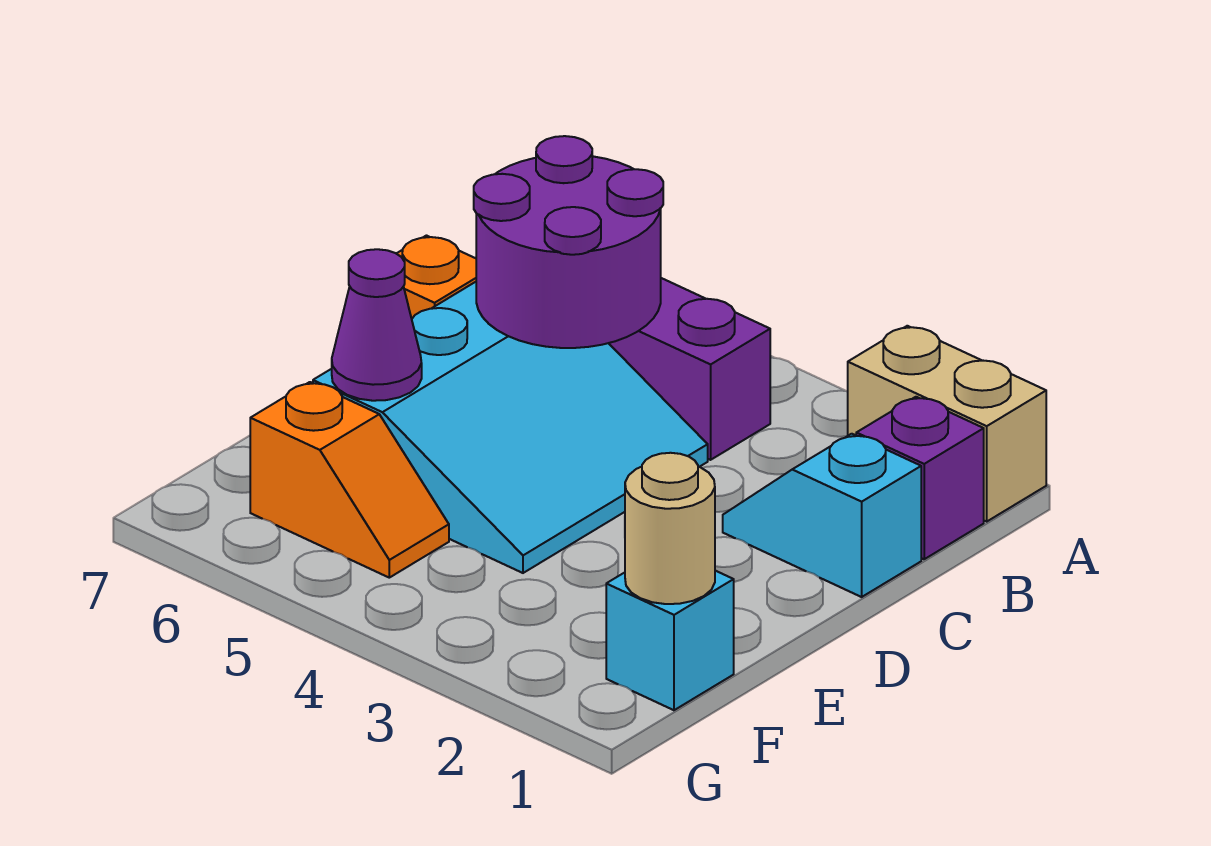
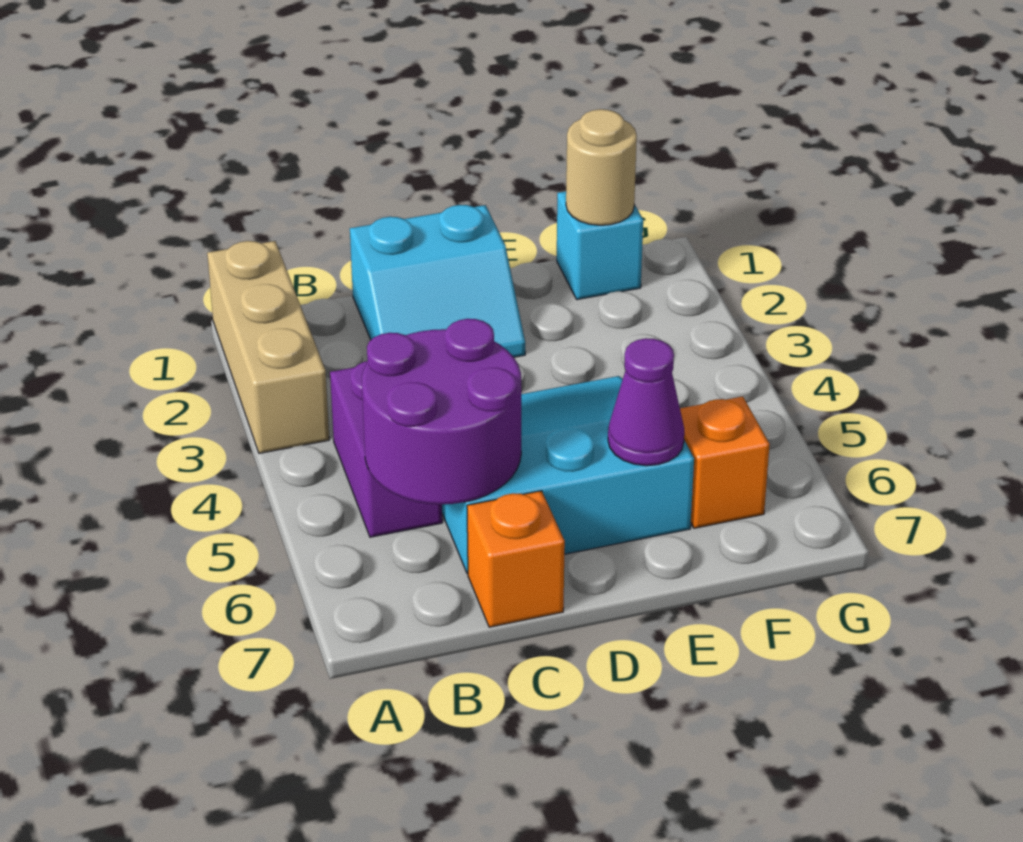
tan 1x2 brick [848,326,1046,521] -> tan 1x3 brick [207,241,329,453]
purple 1x1 brick [856,397,984,559] -> none
cyan 1x2 slope [723,434,921,597] -> cyan 2x2 slope [350,205,525,357]

